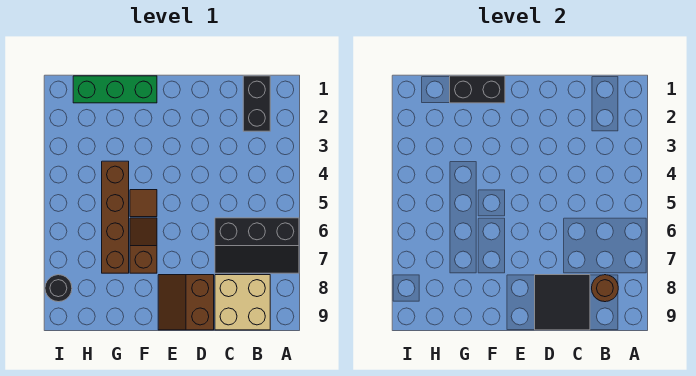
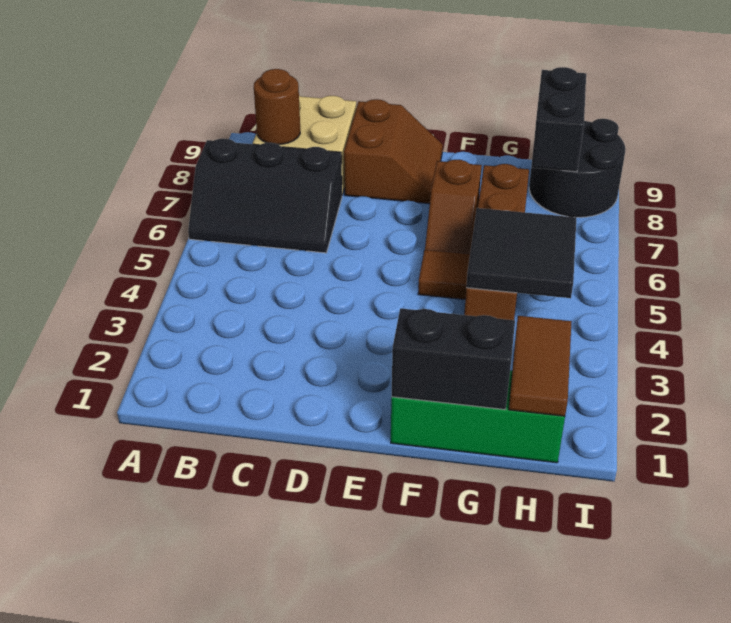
black 2x3 slope [215,218,299,273] -> black 2x3 slope turned to [188,138,342,253]
black 1x2 brick [243,76,270,131] -> black 1x2 brick moved to [532,67,586,172]
black 2x2 tile [535,275,590,330] -> black 2x2 tile moved to [466,208,577,298]
none -> brown 1x2 tile [509,316,572,416]
black 1x1 round brick [45,275,72,302] -> black 2x2 round brick [529,119,625,217]

